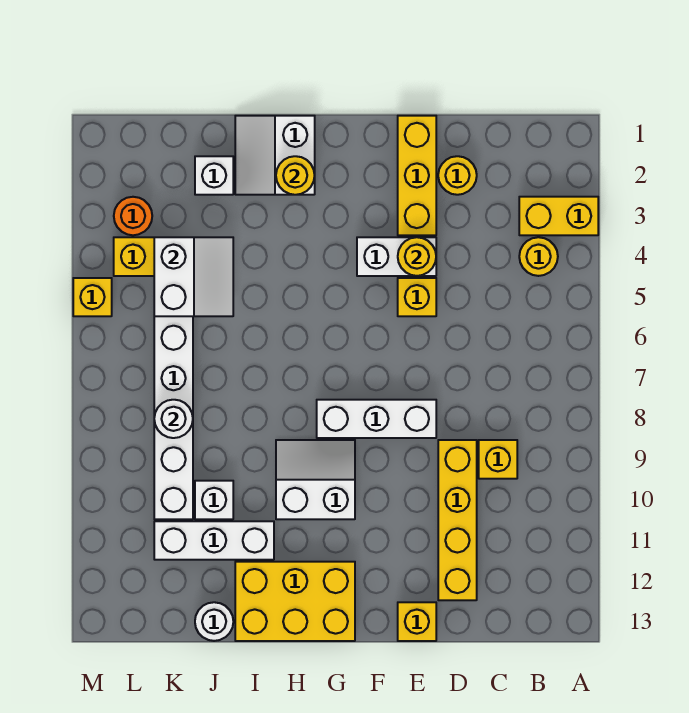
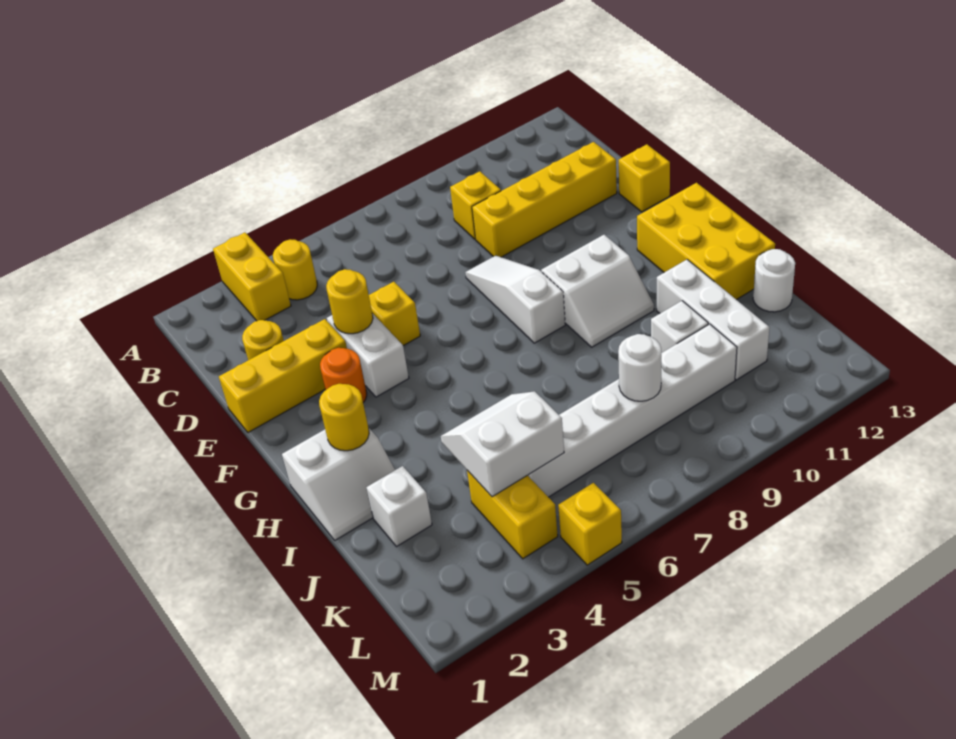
white 1x3 brick [317,400,436,438] -> white 1x3 slope [465,255,565,343]
white 2x2 slope [276,440,355,519] -> white 2x2 slope turned to [541,235,654,347]
orange 1x1 round brick [114,197,152,235] -> orange 1x1 round brick moved to [320,348,367,403]

